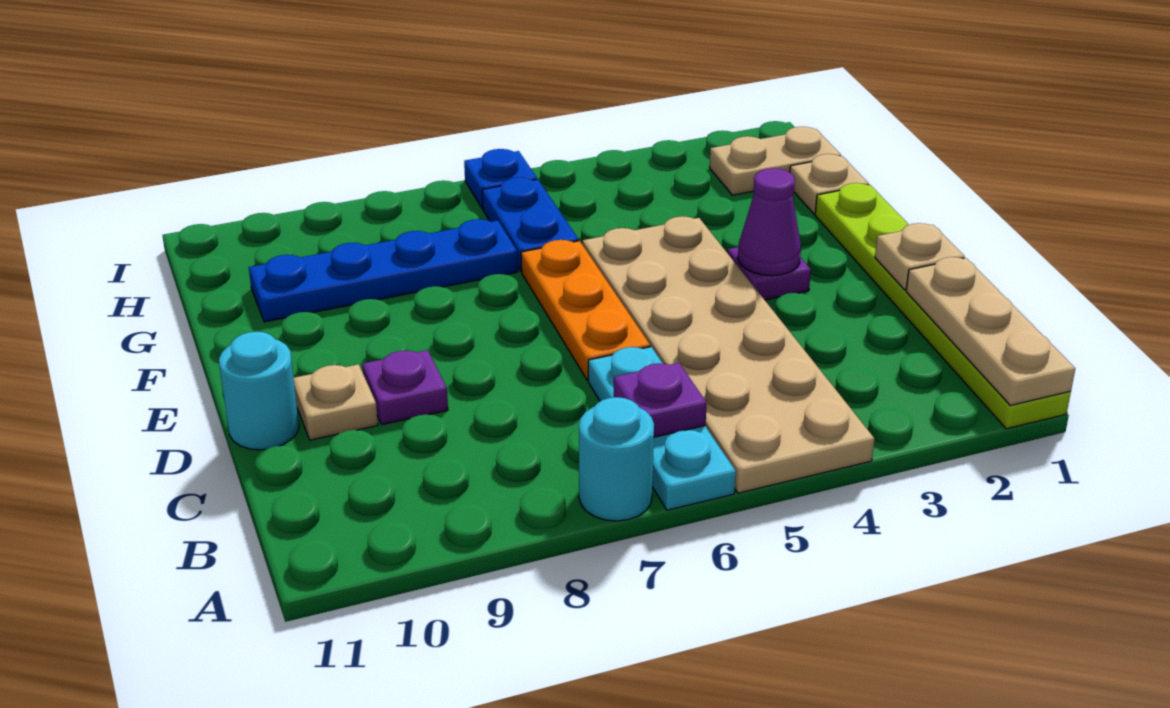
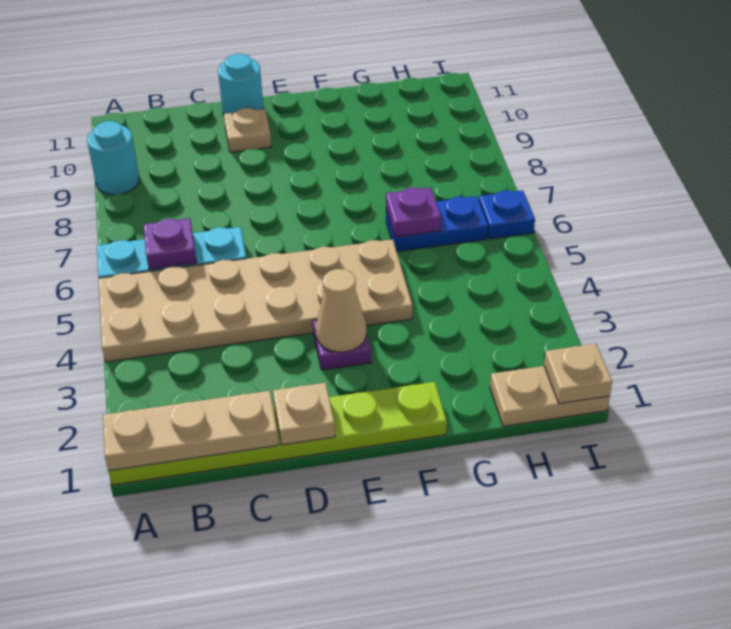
cyan 1x1 round brick [579,397,654,521] -> cyan 1x1 round brick moved to [87,121,139,195]
orange 1x3 plate [521,240,650,380] -> none
purple 1x1 plate [362,350,448,425] -> purple 1x1 plate moved to [386,187,441,237]
purple 1x1 cone [738,168,801,276] -> tan 1x1 cone [316,269,366,352]
tan 1x1 plate [790,154,869,214] -> tan 1x1 plate moved to [544,344,612,404]
blue 1x4 plate [249,219,518,322] -> none
tan 1x2 plate [710,127,841,195] -> tan 1x2 plate turned to [490,366,610,426]

